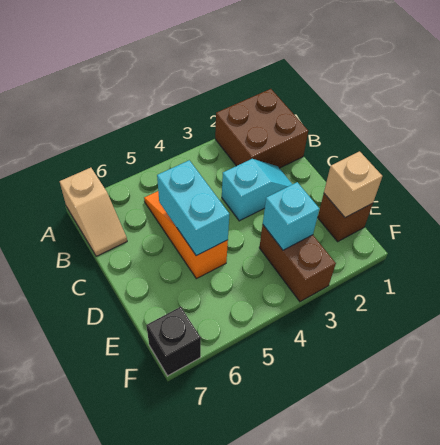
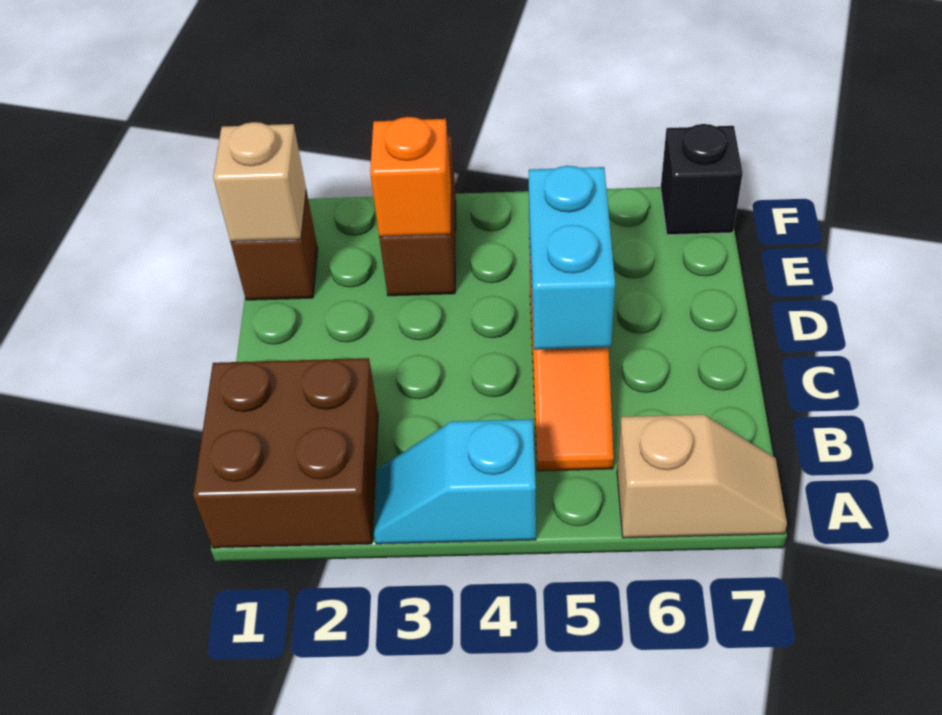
tan 1x2 slope [60,168,127,256] -> tan 1x2 slope turned to [617,415,787,538]
cyan 1x2 slope [222,159,292,221] -> cyan 1x2 slope moved to [374,419,536,544]
cyan 1x1 brick [263,182,319,250] -> orange 1x1 brick [370,117,451,237]

